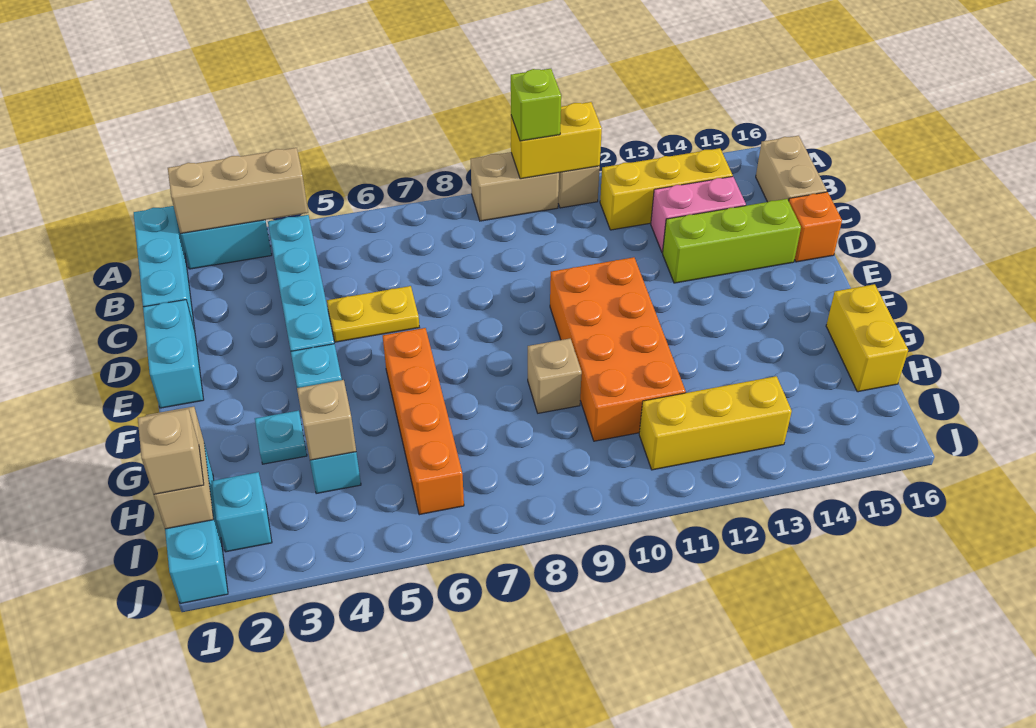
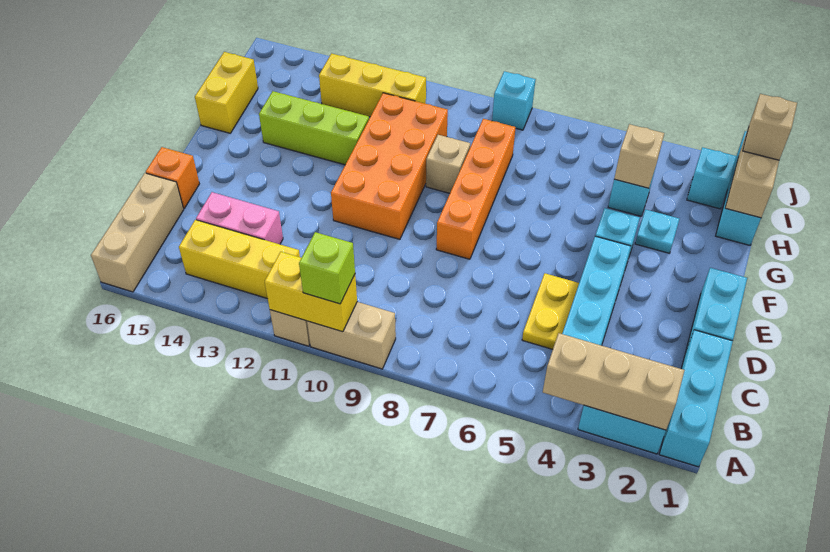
tan 1x2 brick [756,136,827,202] -> tan 1x3 brick [91,173,184,292]
yellow 1x2 plate [327,286,419,342] -> yellow 1x2 plate turned to [522,273,579,349]
lime 1x3 brick [663,199,801,283] -> lime 1x3 brick moved to [259,91,369,165]
orange 1x4 brick [383,328,464,515] -> orange 1x4 brick moved to [436,119,516,259]
none -> cyan 1x1 brick [492,71,536,130]

